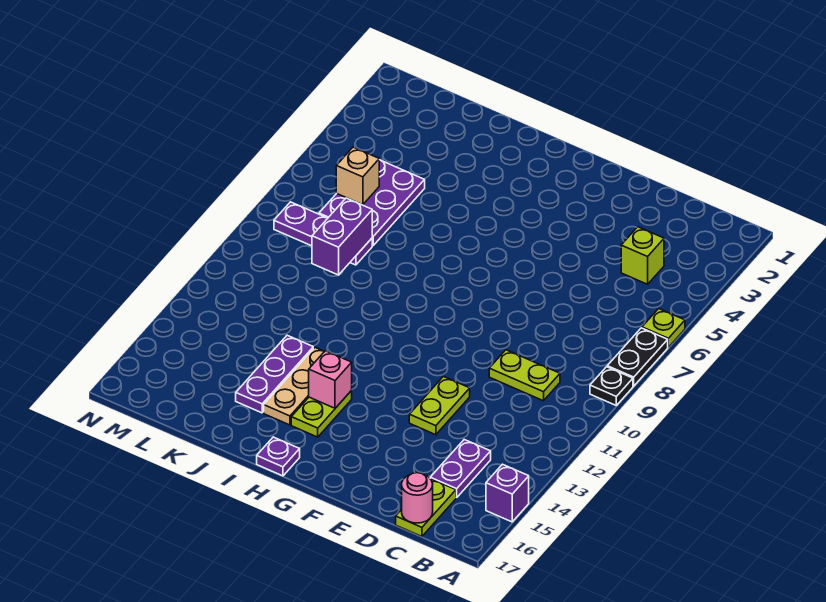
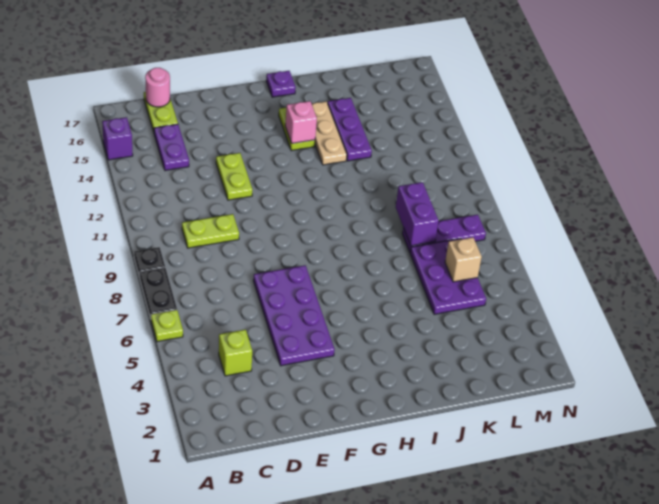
none -> purple 2x4 plate [253,265,335,366]

